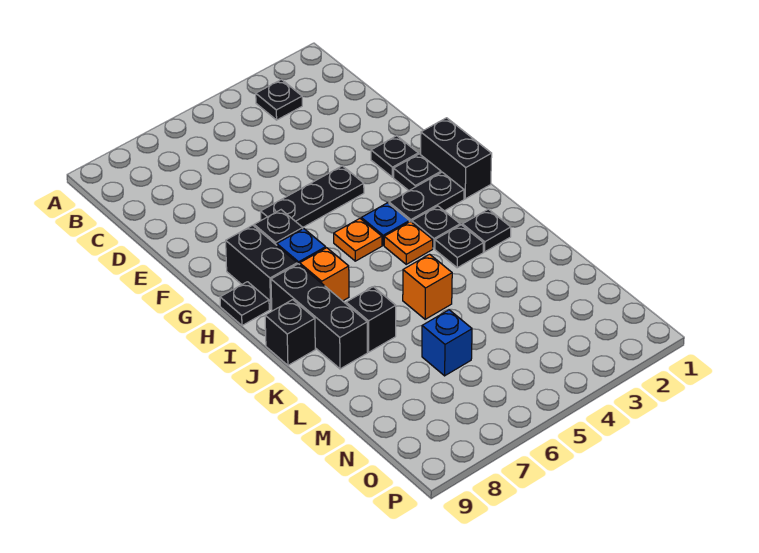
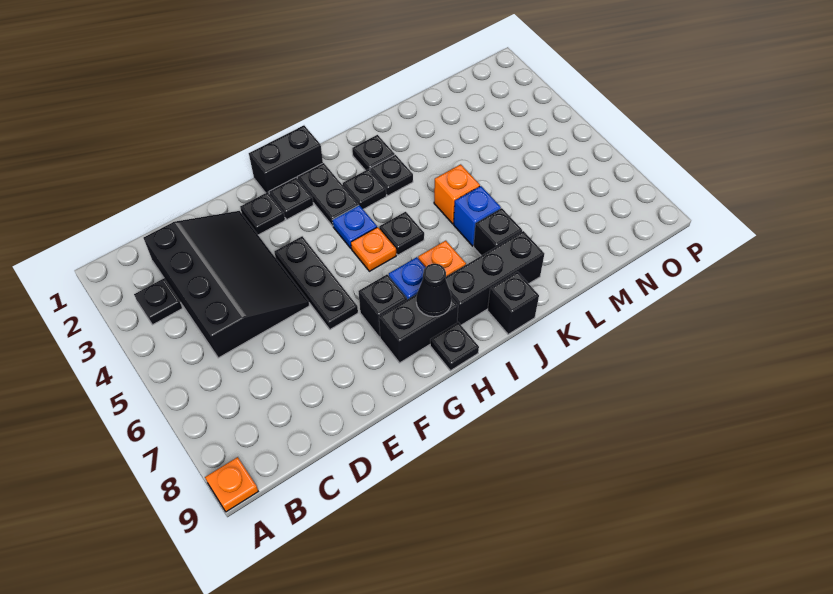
none -> black 3x4 slope [144,211,309,358]
none -> black 1x1 cone [416,264,452,317]
orange 1x1 plate [384,221,433,264] -> orange 1x1 plate moved to [205,457,258,512]
none -> black 1x1 plate [379,212,424,255]
blue 1x1 brick [422,310,472,376] -> blue 1x1 brick moved to [454,186,501,246]

